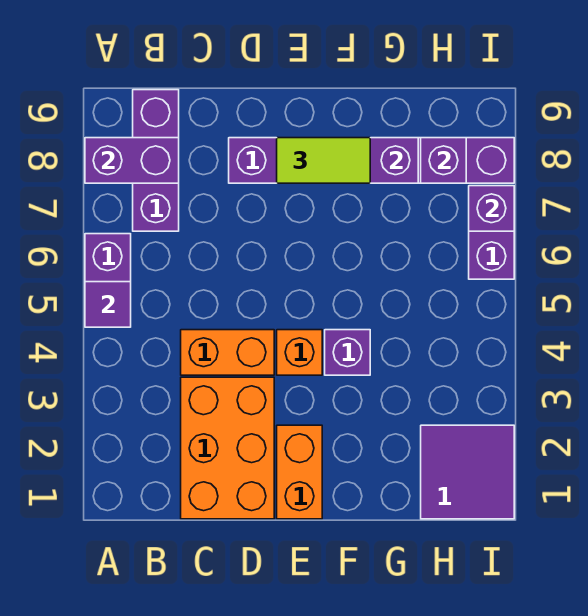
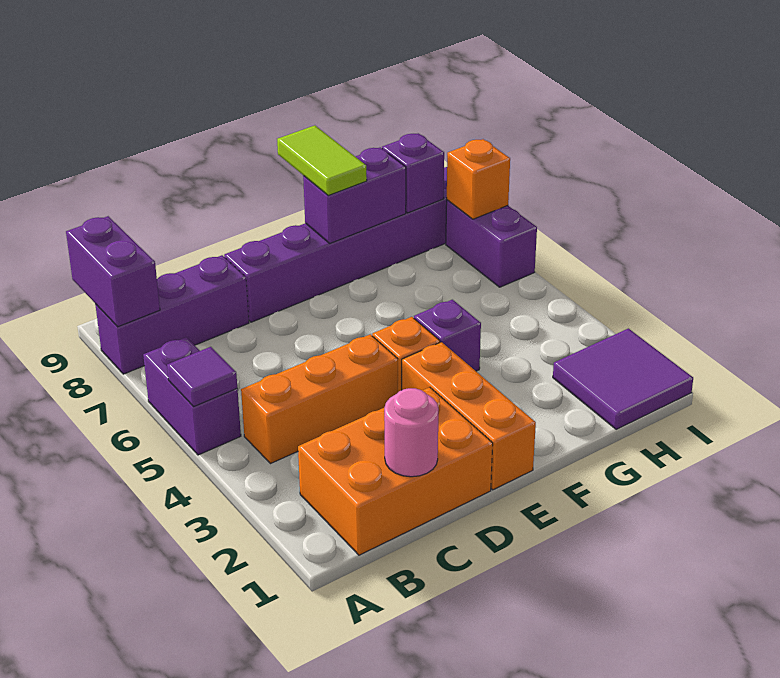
purple 1x2 brick [85,138,179,183] -> purple 1x2 brick turned to [66,216,160,327]
purple 1x3 brick [133,90,179,231] -> purple 1x3 brick turned to [95,255,249,374]
orange 2x3 brick [181,377,274,519] -> orange 2x3 brick turned to [298,387,493,555]
none -> pink 1x1 round brick [384,388,439,477]
orange 1x2 brick [181,330,274,375] -> orange 1x3 brick [241,334,398,464]
orange 1x2 brick [277,425,322,519] -> orange 1x3 brick [402,342,536,490]
lime 1x2 tile [277,138,370,183] -> lime 1x2 tile turned to [277,125,367,195]
purple 1x1 brick [469,186,514,231] -> orange 1x1 brick [447,139,510,219]

